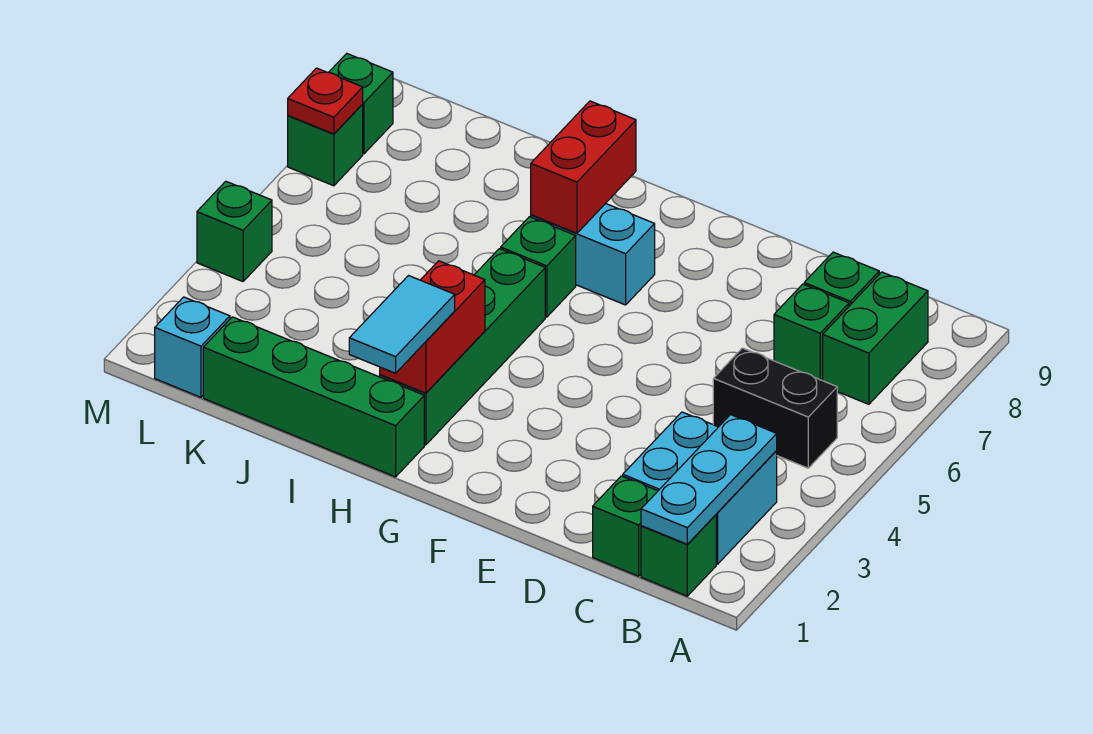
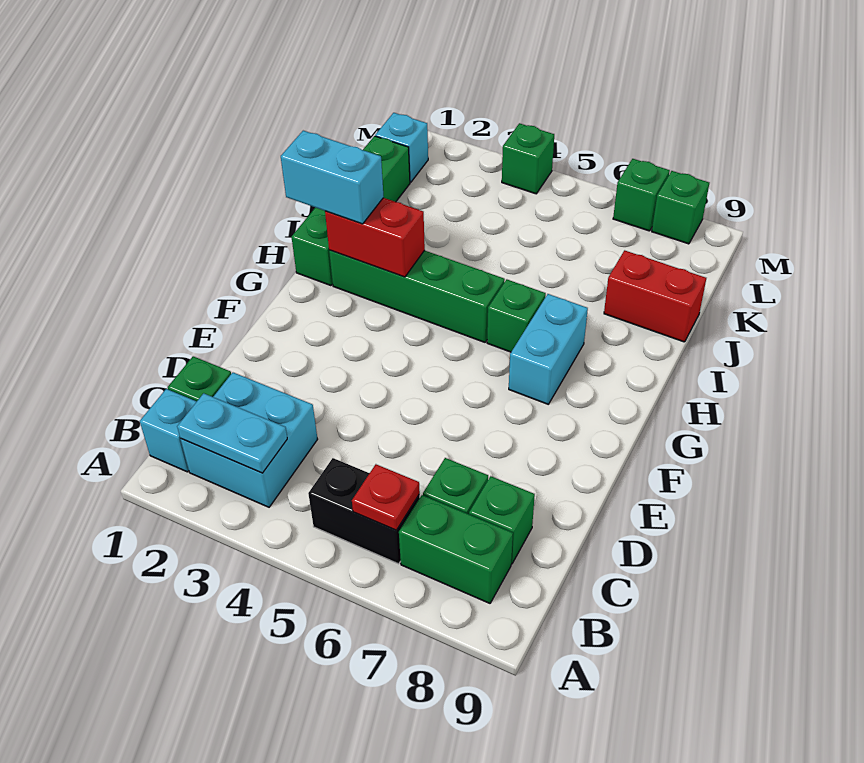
green 1x1 brick [641,515,716,596] -> cyan 1x1 brick [140,389,197,472]
cyan 1x3 plate [641,415,777,544] -> cyan 1x2 plate [177,393,287,473]
black 1x2 brick [713,348,837,468] -> black 1x2 brick turned to [308,458,420,564]
cyan 1x2 tile [349,276,455,373] -> cyan 1x2 brick [281,131,384,224]
red 1x2 brick [531,101,636,233] -> red 1x2 brick moved to [604,250,706,342]
red 1x1 plate [288,68,363,134] -> red 1x1 plate moved to [352,464,420,530]

